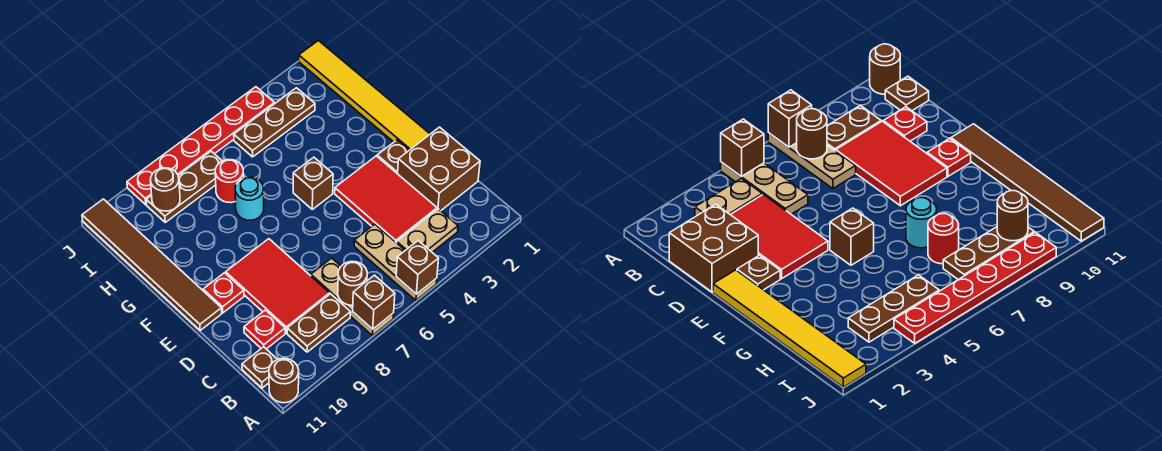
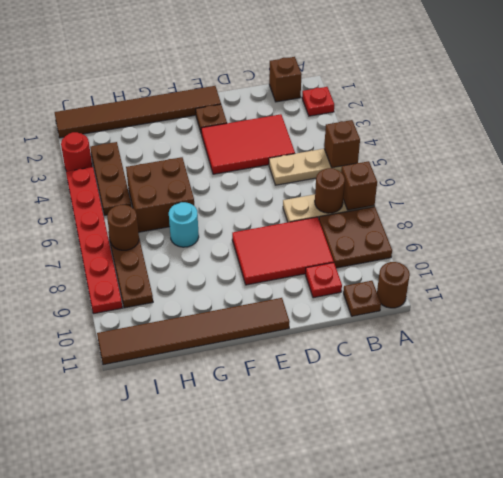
tan 1x2 plate [397,209,458,252] -> none
brown 1x2 plate [287,294,351,352] -> brown 2x2 plate [319,207,392,268]
brown 2x2 brick [398,127,480,211] -> brown 2x2 brick moved to [126,157,194,232]
yellow 1x6 tile [299,41,430,150] -> brown 1x6 tile [55,86,221,138]
red 1x1 plate [203,273,244,313] -> red 1x1 plate moved to [302,87,334,116]
brown 1x1 brick [293,157,333,209] -> brown 1x1 brick moved to [269,57,302,102]
red 1x1 round brick [215,160,244,203] -> red 1x1 round brick moved to [61,132,92,171]
brown 1x1 round brick [151,168,180,211] -> brown 1x1 round brick moved to [107,205,139,250]

